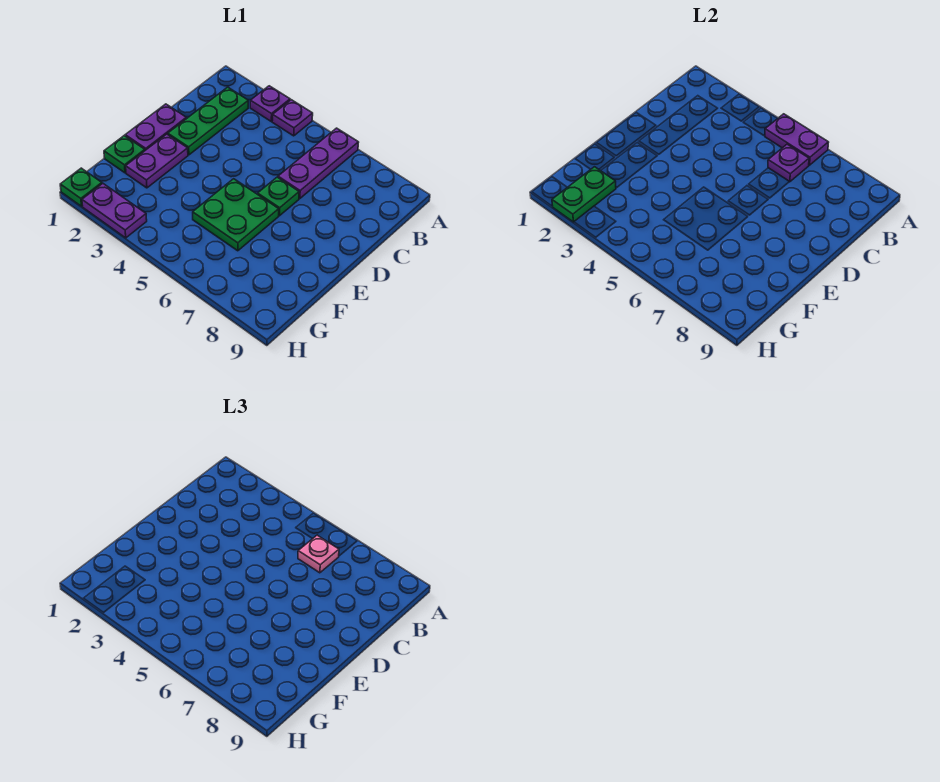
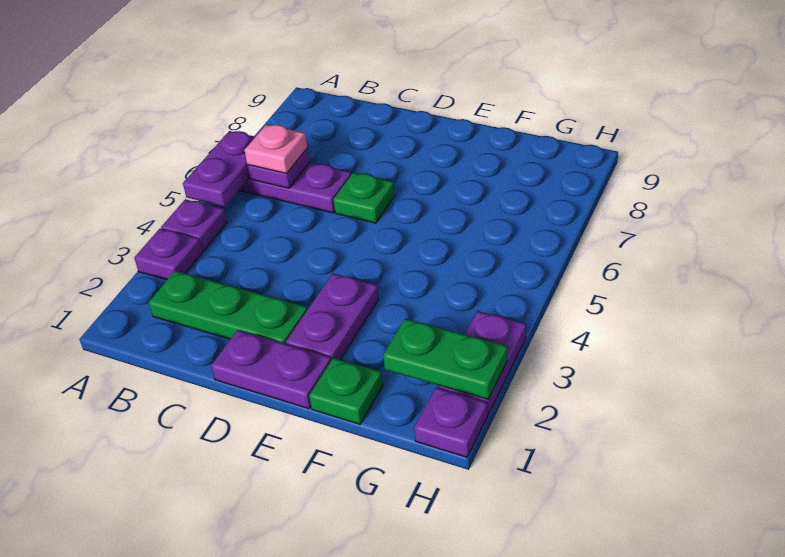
purple 1x2 plate [126,134,188,188] -> purple 1x2 plate turned to [286,273,379,360]
green 2x2 plate [193,179,279,251] -> none
green 1x1 plate [60,168,102,206] -> purple 1x1 plate [414,387,488,457]

